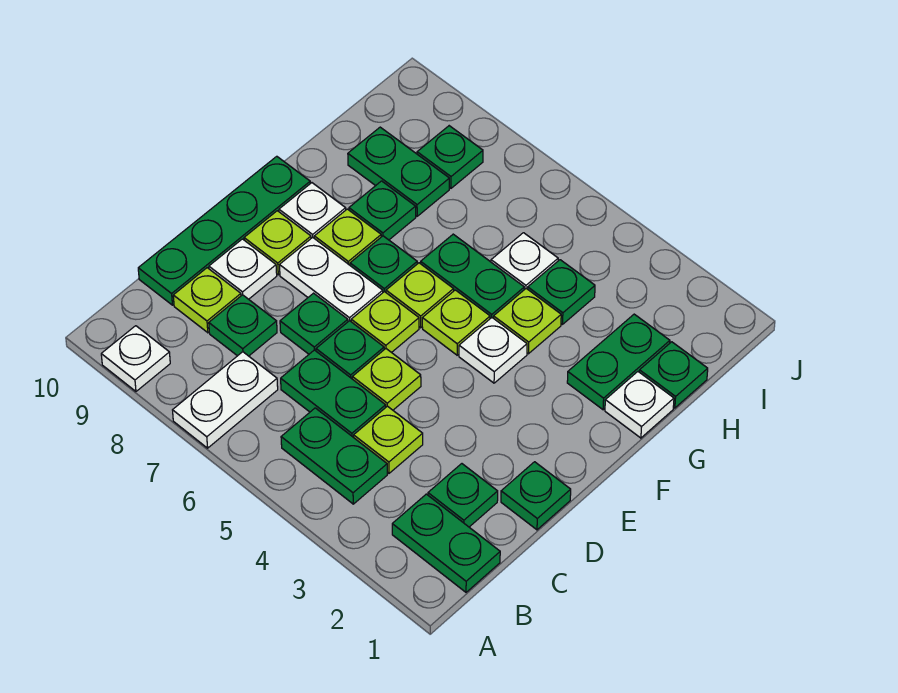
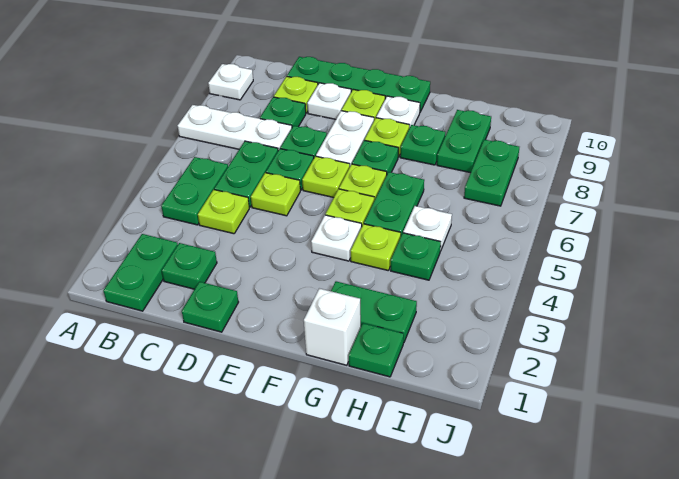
white 1x2 plate [173,352,278,448] -> white 1x3 plate [177,105,292,150]
white 1x1 plate [605,372,674,438] -> white 1x1 brick [304,288,361,365]
green 1x1 plate [417,126,483,188] -> green 1x2 plate [464,140,519,206]

